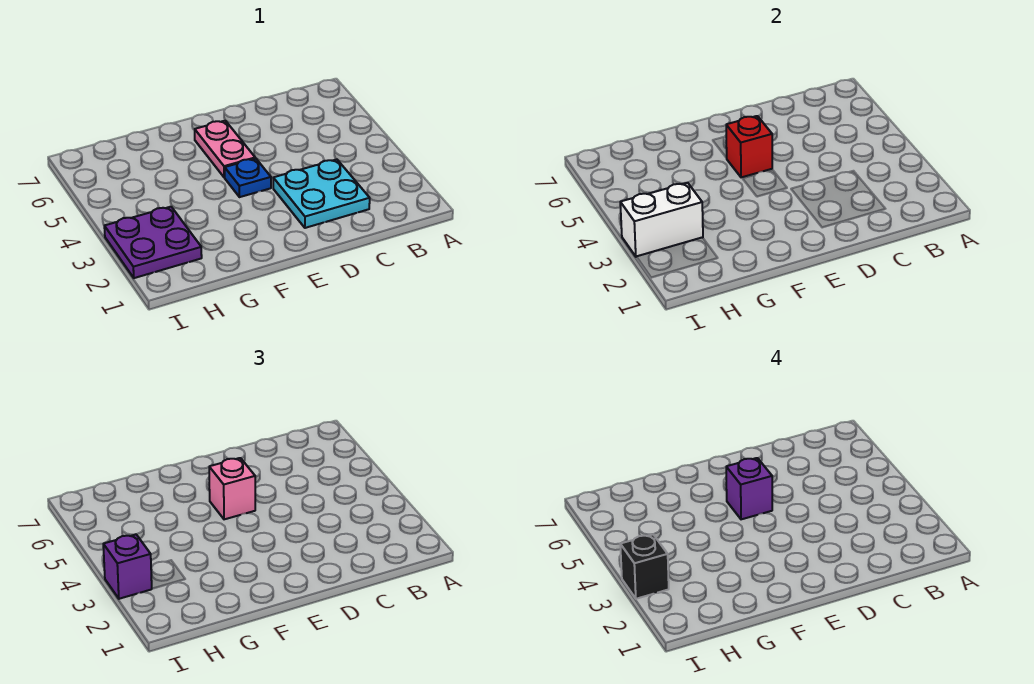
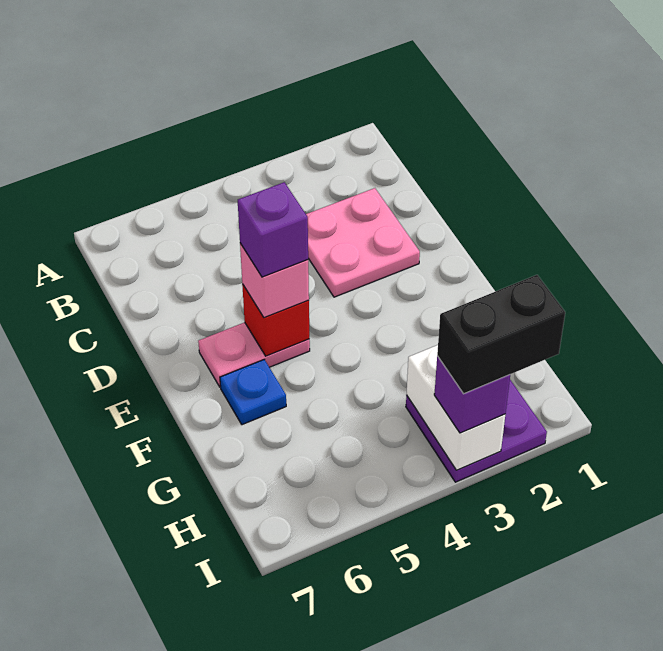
cyan 2x2 plate [273,159,370,228] -> pink 2x2 plate [306,188,420,297]
blue 1x1 plate [225,158,271,197] -> blue 1x1 plate moved to [220,360,286,425]
black 1x1 brick [620,535,669,599] -> black 1x2 brick [437,275,565,394]

